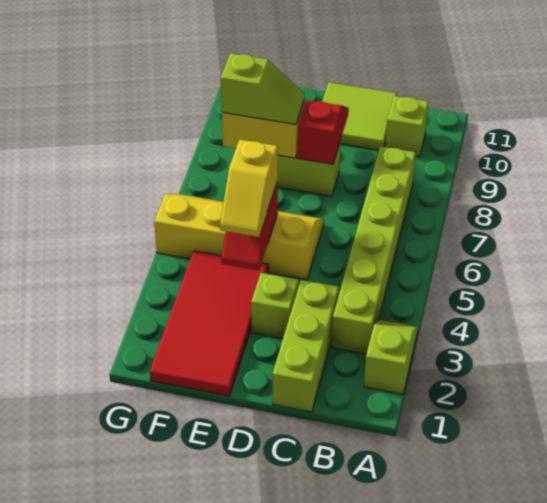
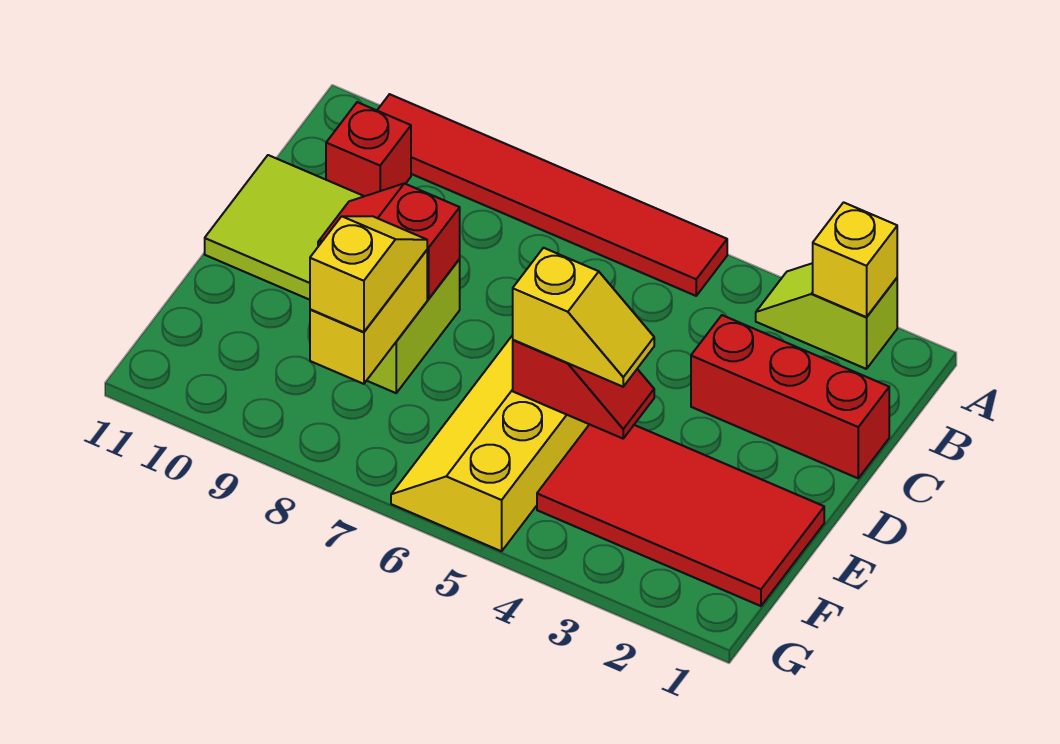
none -> yellow 1x1 brick [813,202,897,317]
none -> red 1x6 tile [377,94,727,296]
lime 1x6 brick [332,146,416,354] -> none
lime 1x1 brick [385,96,429,157] -> red 1x1 brick [326,102,411,196]
lime 1x3 brick [273,280,339,412] -> red 1x3 brick [691,315,889,478]
lime 1x1 brick [251,273,299,339] -> none
lime 1x2 slope [221,53,304,124] -> yellow 1x2 slope [310,216,427,332]

